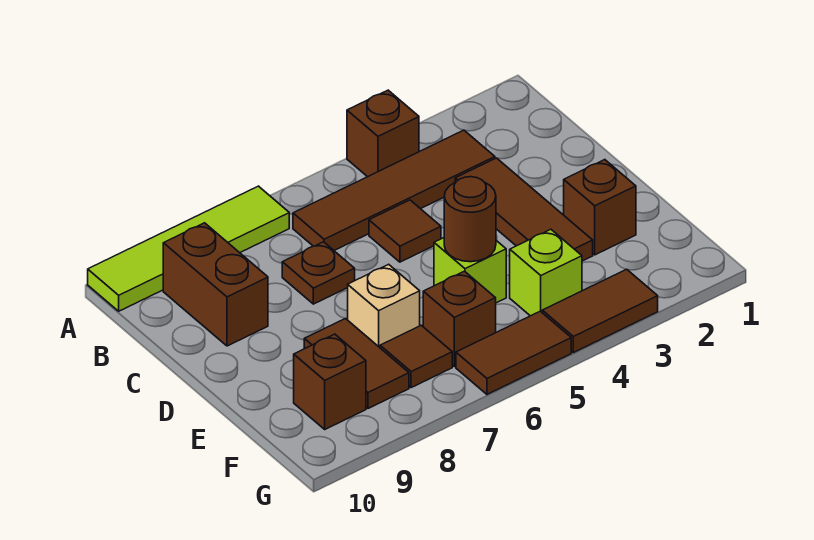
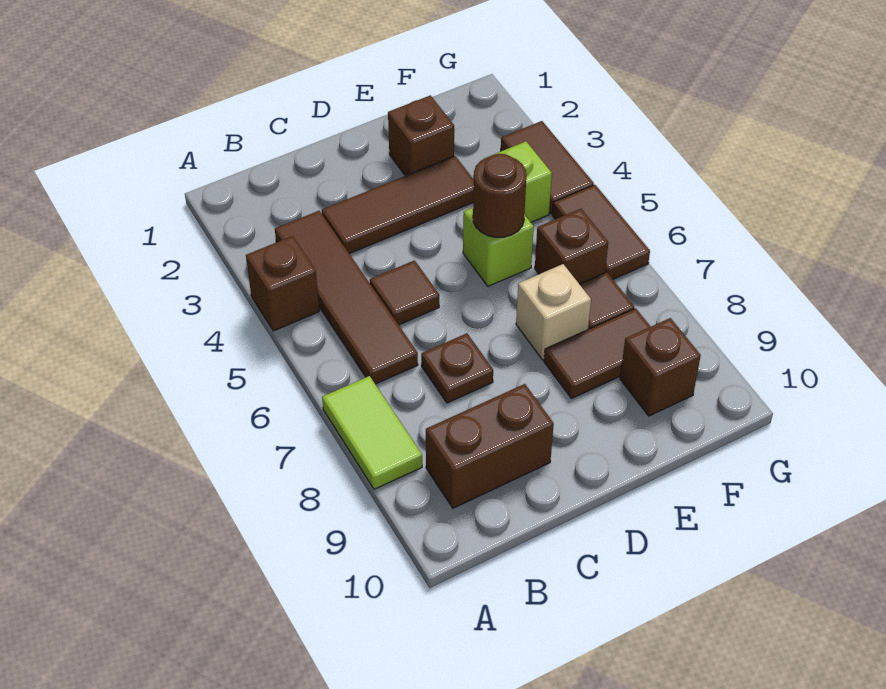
lime 1x4 tile [88,186,289,311] -> lime 1x2 tile [322,376,422,489]

